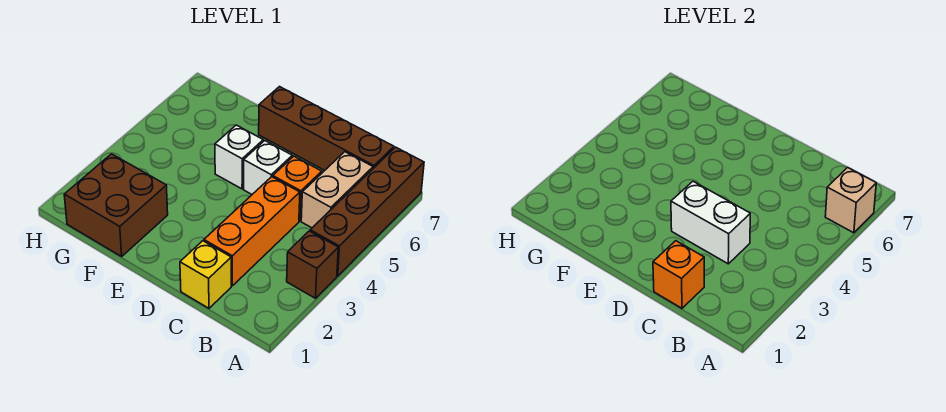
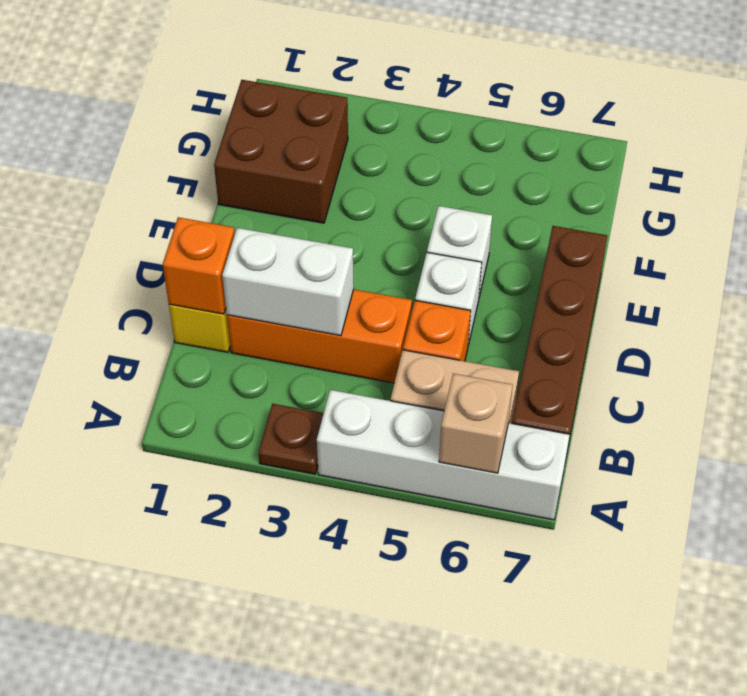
brown 1x1 brick [287,231,338,298] -> brown 1x1 plate [259,404,324,474]
brown 1x4 brick [310,147,424,276] -> white 1x4 brick [317,390,570,520]
white 1x2 brick [671,181,750,264] -> white 1x2 brick turned to [222,228,354,336]

